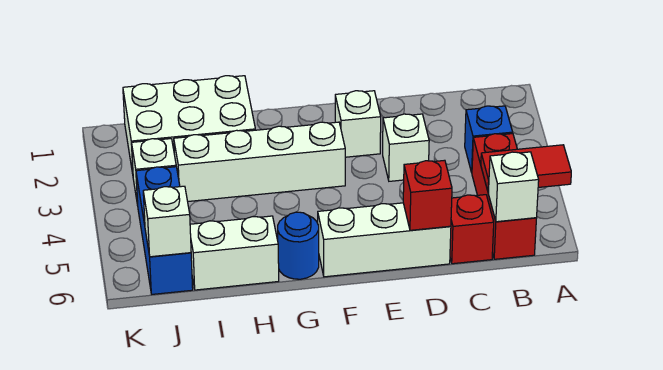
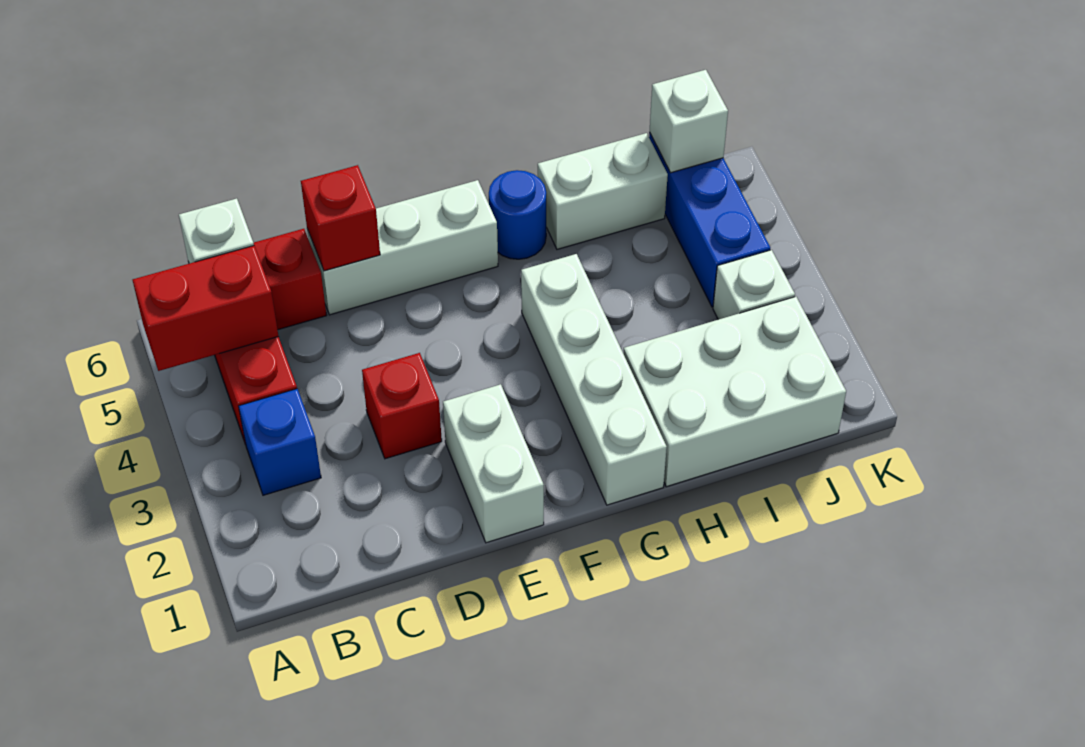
red 1x2 tile [481,145,571,193] -> red 1x2 brick [133,246,279,371]
white 1x1 brick [383,114,429,181] -> red 1x1 brick [362,353,442,459]
white 1x1 brick [335,91,381,157] -> white 1x2 brick [443,384,544,543]
white 1x4 brick [174,122,345,201] -> white 1x4 brick turned to [521,254,667,505]

